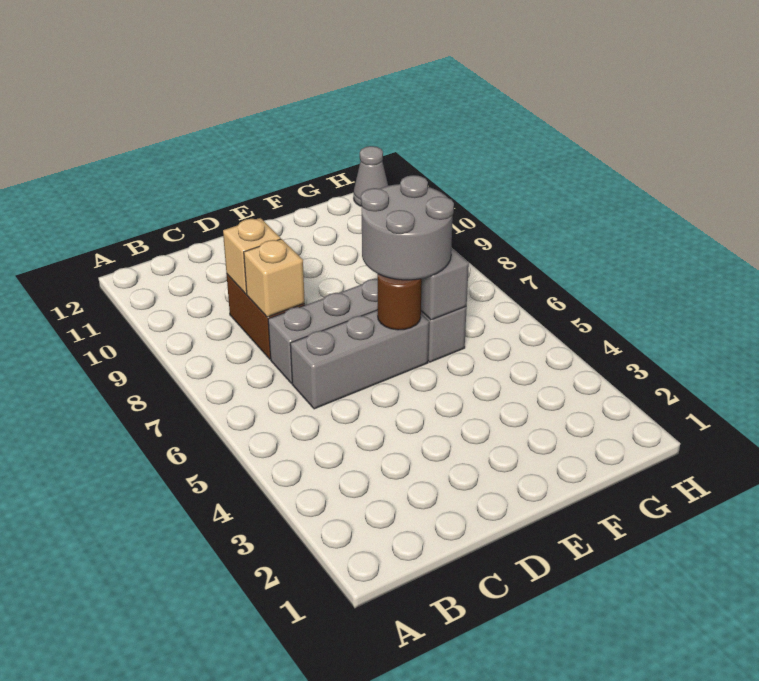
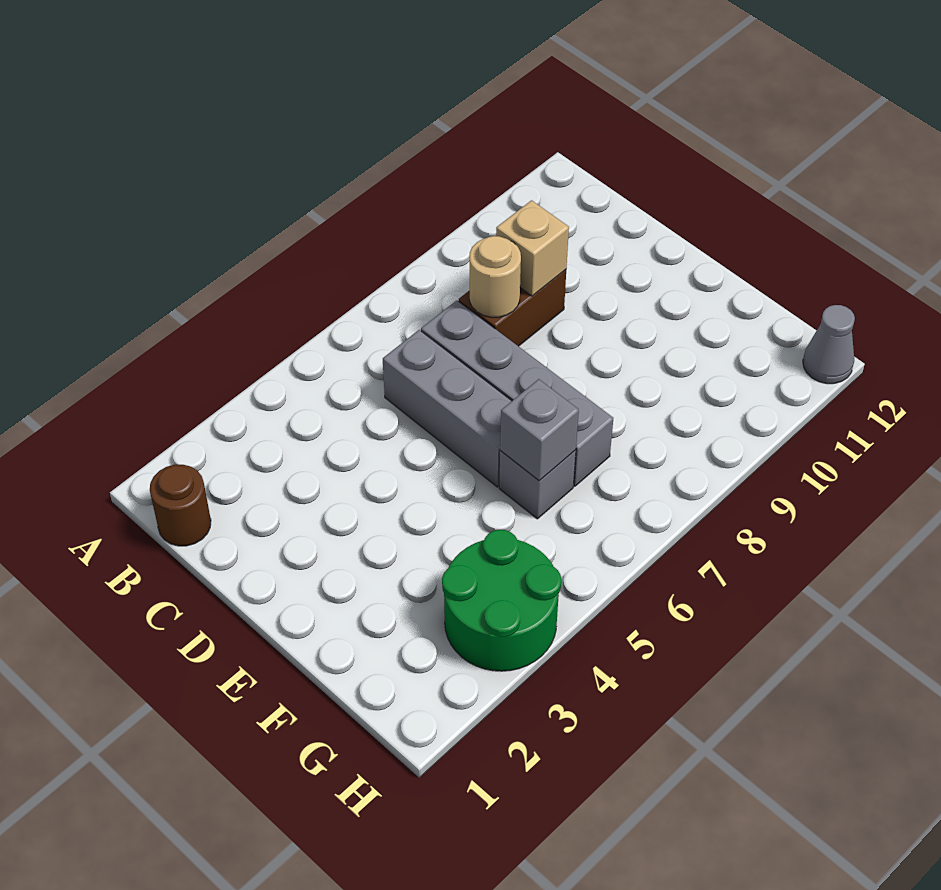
tan 1x1 brick [244,239,305,317] -> tan 1x1 round brick [470,236,521,317]
brown 1x1 round brick [378,274,422,330] -> brown 1x1 round brick moved to [150,465,211,546]
grey 2x2 round brick [361,175,454,280] -> none
none -> green 2x2 round brick [442,530,561,671]

